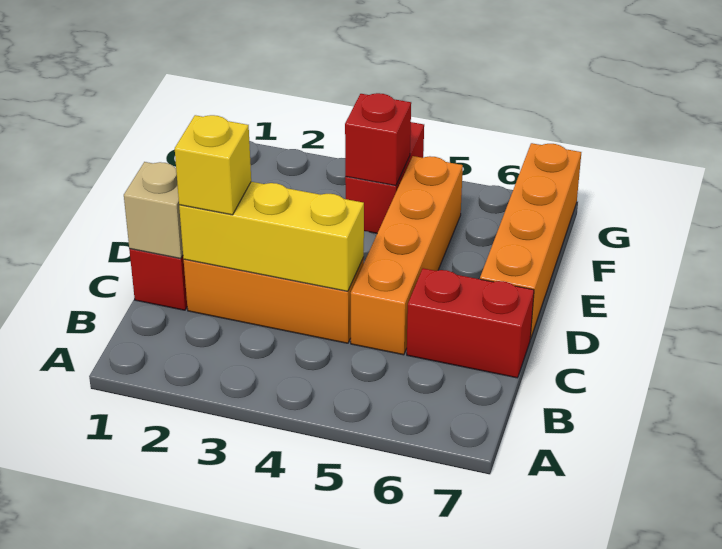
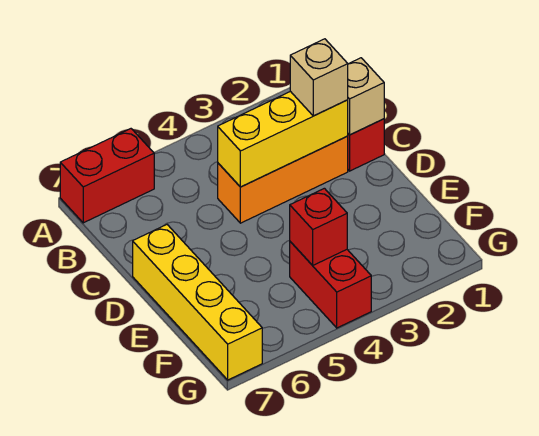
yellow 1x1 brick [175,115,251,215] -> tan 1x1 brick [290,39,348,116]
orange 1x4 brick [351,156,463,355] -> none
red 1x2 brick [407,268,534,378] -> red 1x2 brick moved to [60,129,154,223]
orange 1x4 brick [480,143,581,339] -> yellow 1x4 brick [133,225,262,380]

